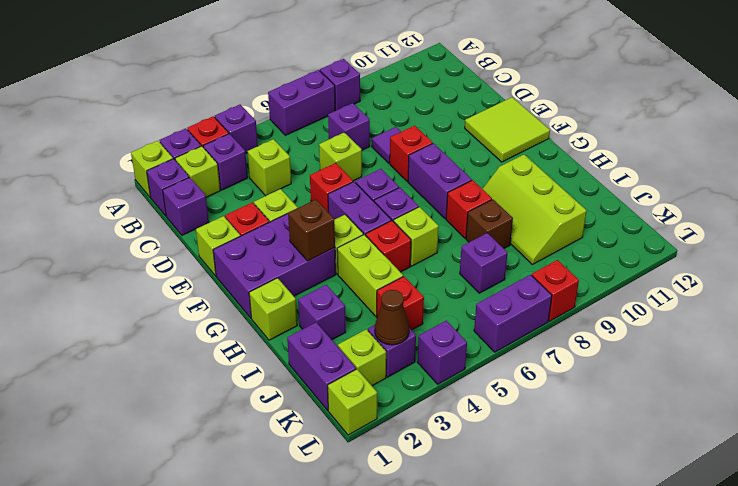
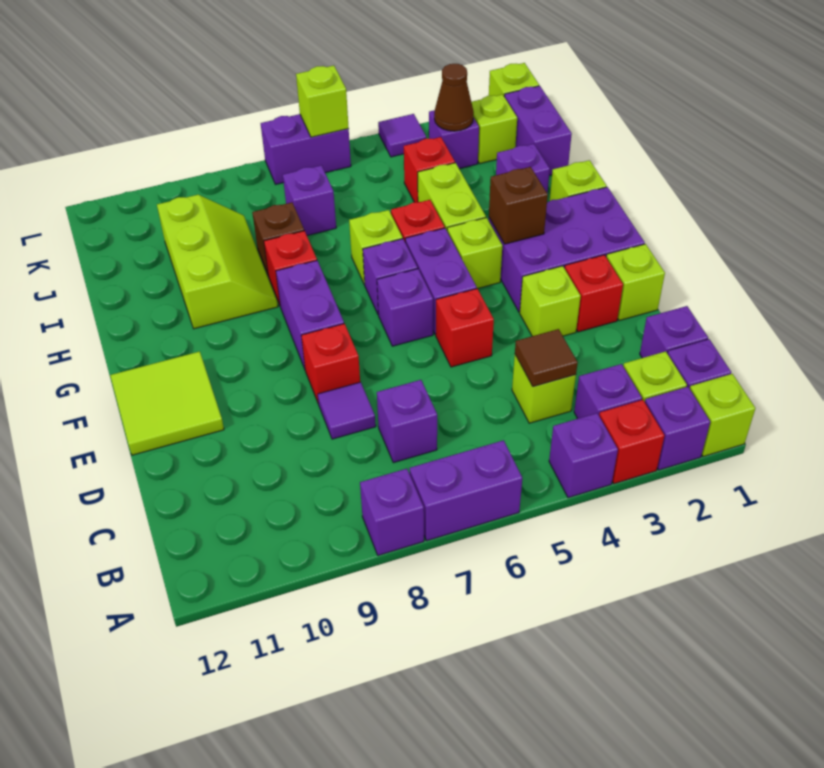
none -> brown 1x1 tile [515,329,578,387]
lime 1x1 brick [319,132,362,181] -> lime 1x1 brick moved to [296,66,349,137]
purple 1x1 brick [418,321,467,384] -> purple 1x1 tile [378,114,426,157]
red 1x1 brick [532,260,579,321] -> none

